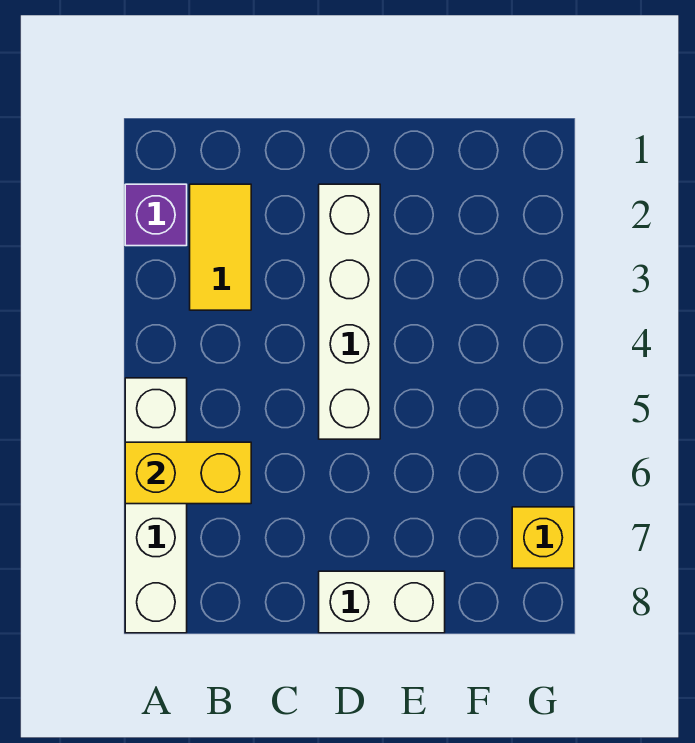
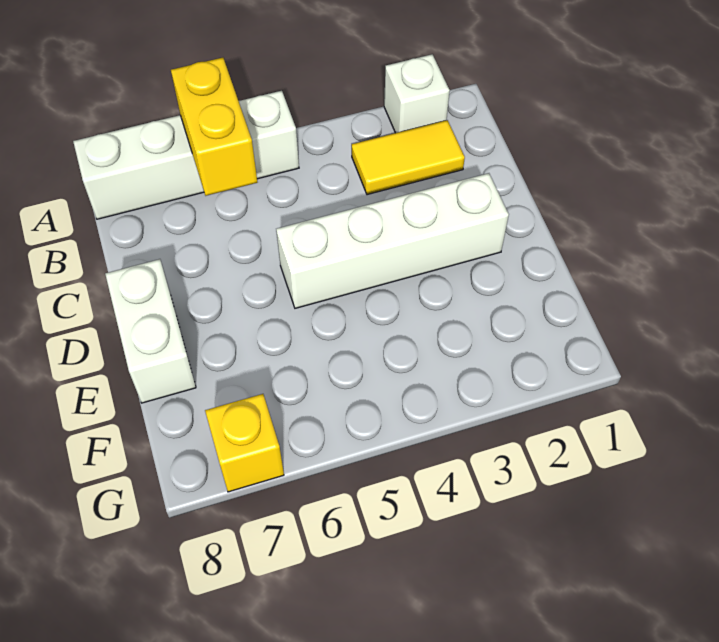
purple 1x1 brick [125,184,187,246] -> white 1x1 brick [384,54,450,133]

